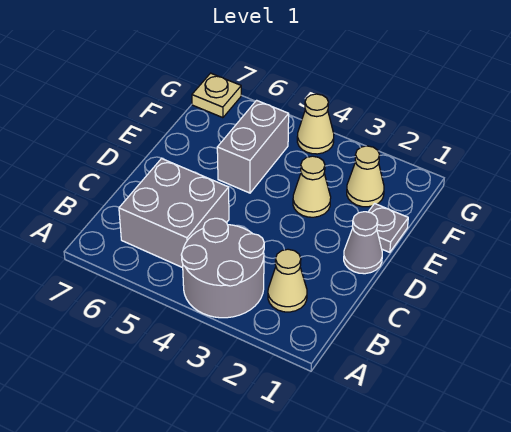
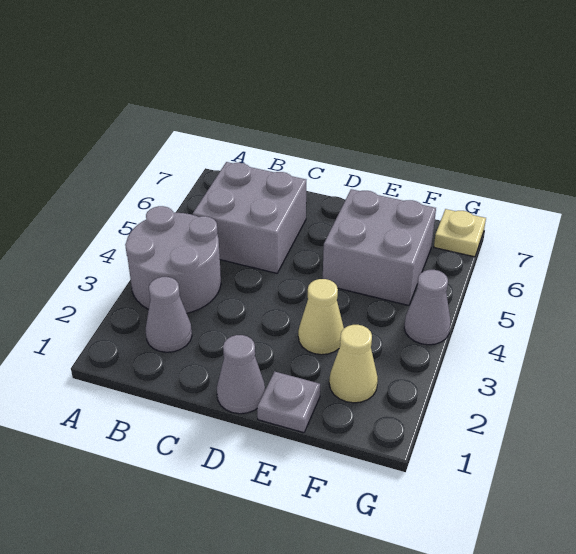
tan 1x1 cone [268,249,307,312] -> grey 1x1 cone [146,277,192,352]
grey 1x2 brick [217,100,289,193] -> grey 2x2 brick [323,189,436,306]
tan 1x1 cone [297,94,334,154] -> grey 1x1 cone [404,270,451,345]

